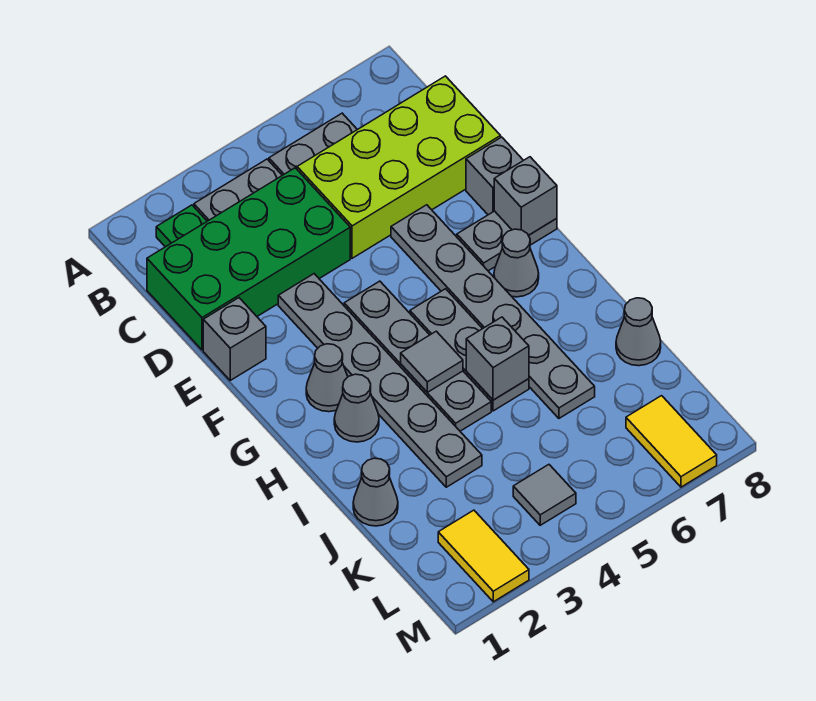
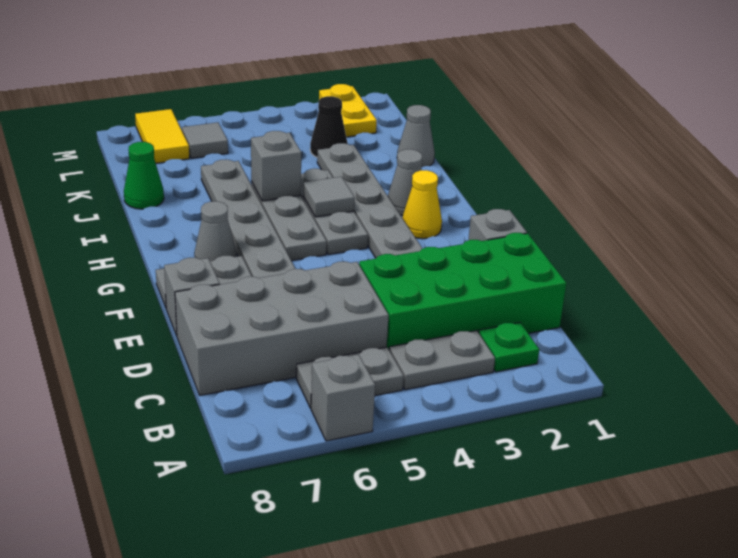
lime 2x4 brick [297,76,501,258] -> grey 2x4 brick [175,262,389,395]
grey 1x4 plate [344,281,491,431] -> grey 1x3 plate [301,169,368,255]
grey 1x1 brick [494,157,557,235] -> grey 1x1 brick moved to [311,355,375,441]
grey 1x1 cone [306,344,348,412] -> yellow 1x1 cone [402,170,442,239]
grey 1x1 cone [616,298,661,366] -> green 1x1 cone [124,142,164,209]
none -> black 1x1 cone [310,96,348,157]
yellow 1x2 tile [438,510,529,602] -> yellow 1x2 plate [319,84,377,137]
grey 1x1 tile [513,465,576,525] -> grey 1x1 tile moved to [182,122,228,159]

